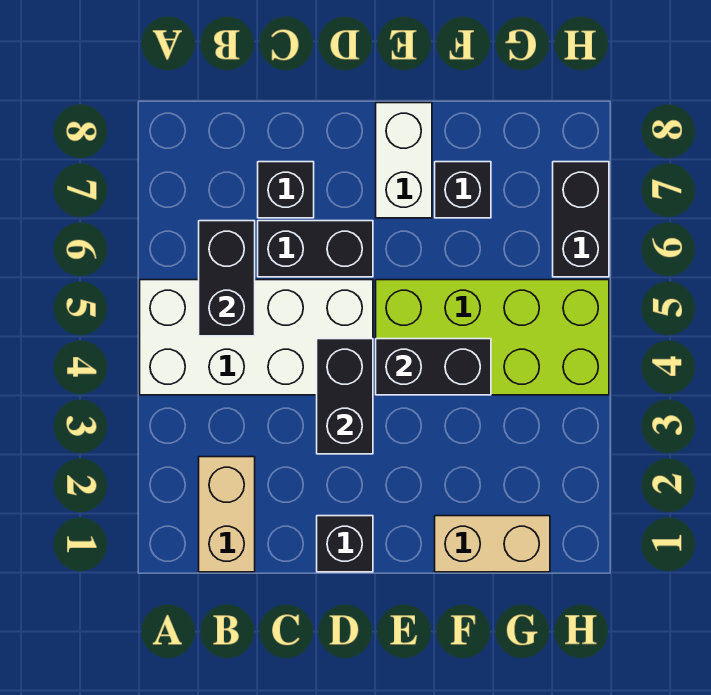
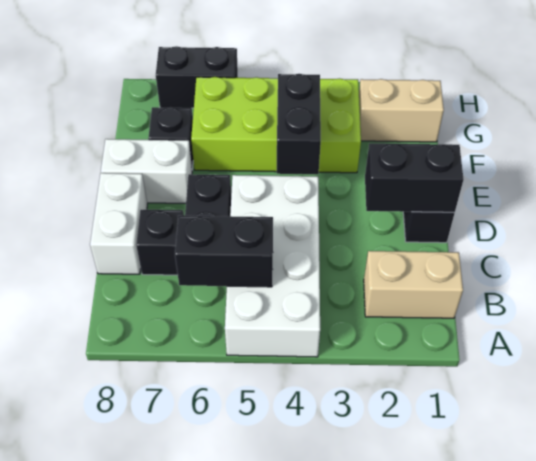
none -> white 1x2 brick [90,173,147,274]
black 1x2 brick [317,339,373,454] -> black 1x2 brick moved to [365,143,464,213]
lime 2x4 brick [376,280,609,395] -> lime 2x4 brick turned to [191,77,361,173]
tan 1x2 brick [435,516,550,572] -> tan 1x2 brick turned to [359,79,444,142]

